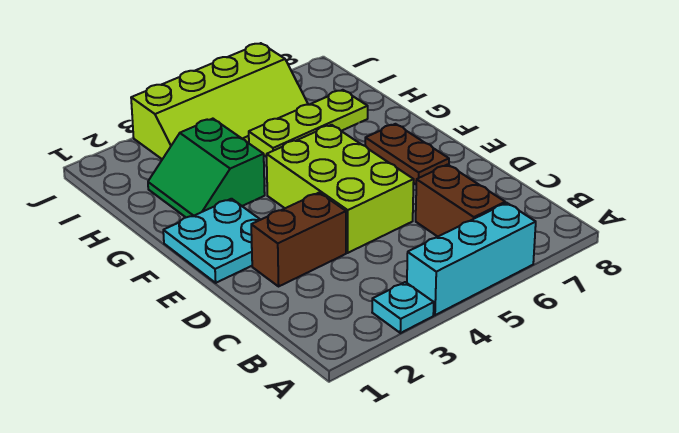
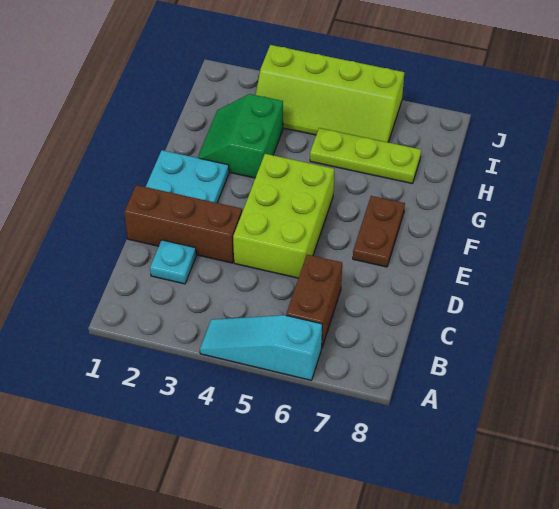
cyan 1x1 plate [372,282,434,333] -> cyan 1x1 plate moved to [150,240,196,284]
cyan 1x3 brick [407,203,536,315] -> cyan 1x3 slope [200,315,322,380]
brown 1x2 brick [251,193,346,286] -> brown 1x3 brick [124,185,242,263]

